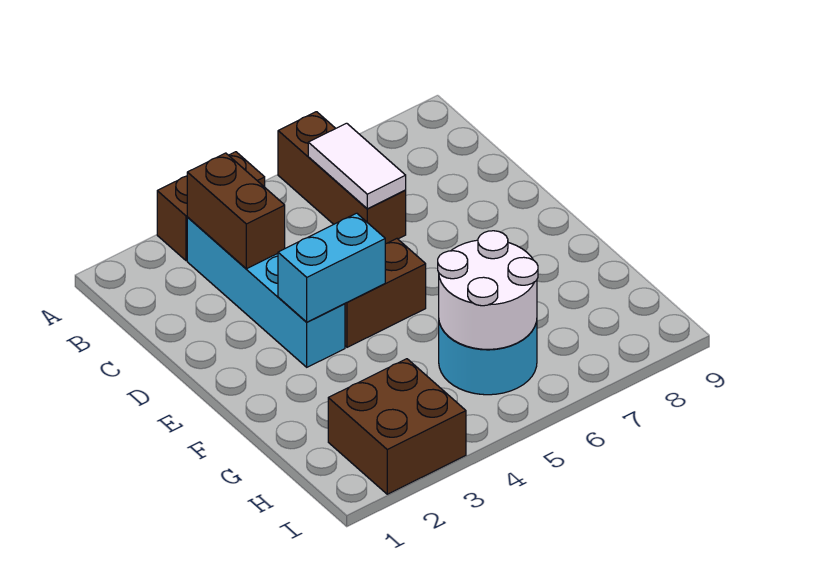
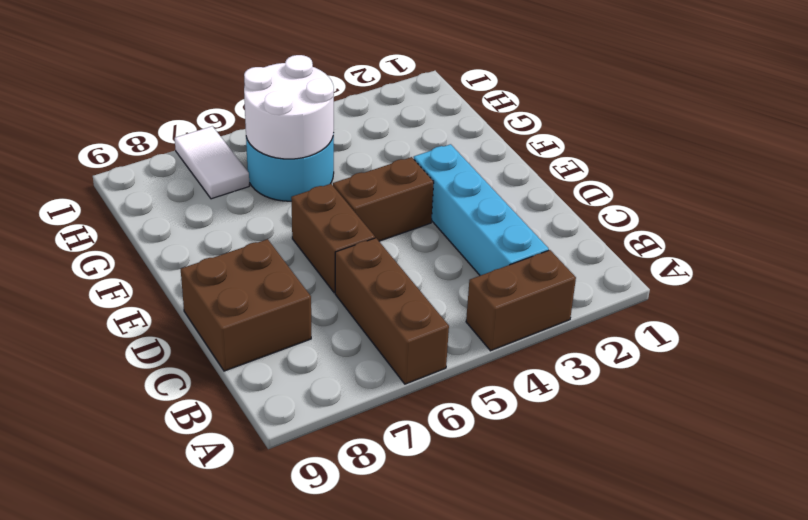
brown 1x2 brick [187,153,285,269] -> brown 1x2 brick moved to [291,184,375,293]
white 1x2 tile [308,123,406,209] -> white 1x2 tile moved to [175,126,249,199]
cyan 1x2 brick [278,213,385,322] -> none
brown 2x2 brick [328,359,466,494] -> brown 2x2 brick moved to [181,239,311,371]

